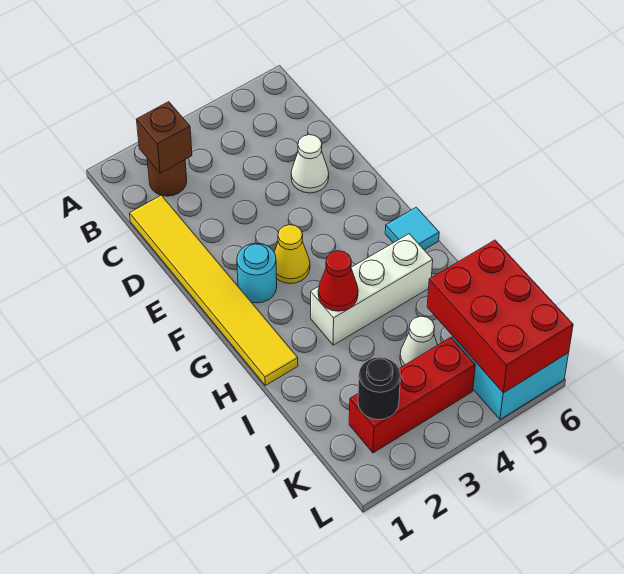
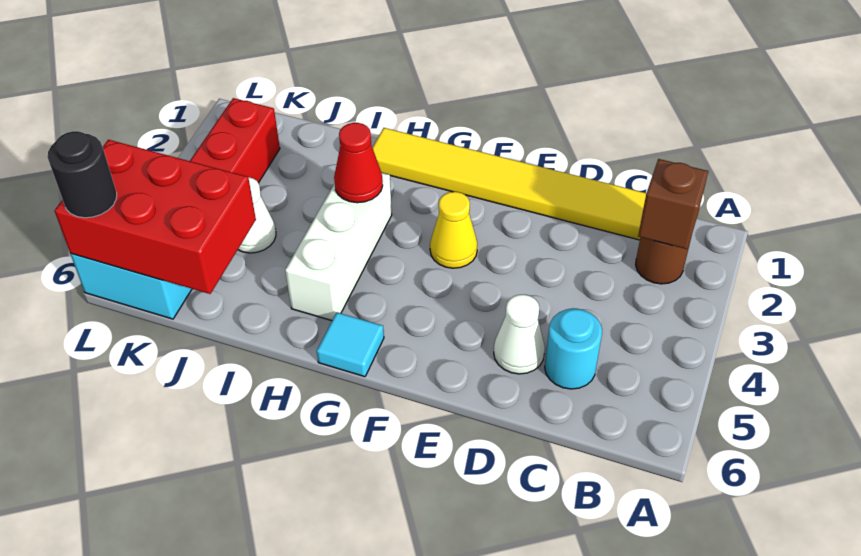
cyan 1x1 round brick [237,243,277,303] -> cyan 1x1 round brick moved to [545,309,602,389]
black 1x1 round brick [358,357,401,420] -> black 1x1 round brick moved to [48,131,117,218]

